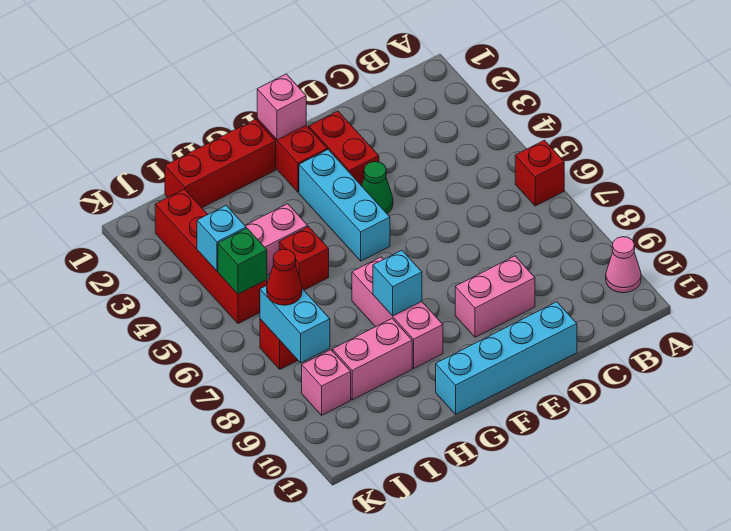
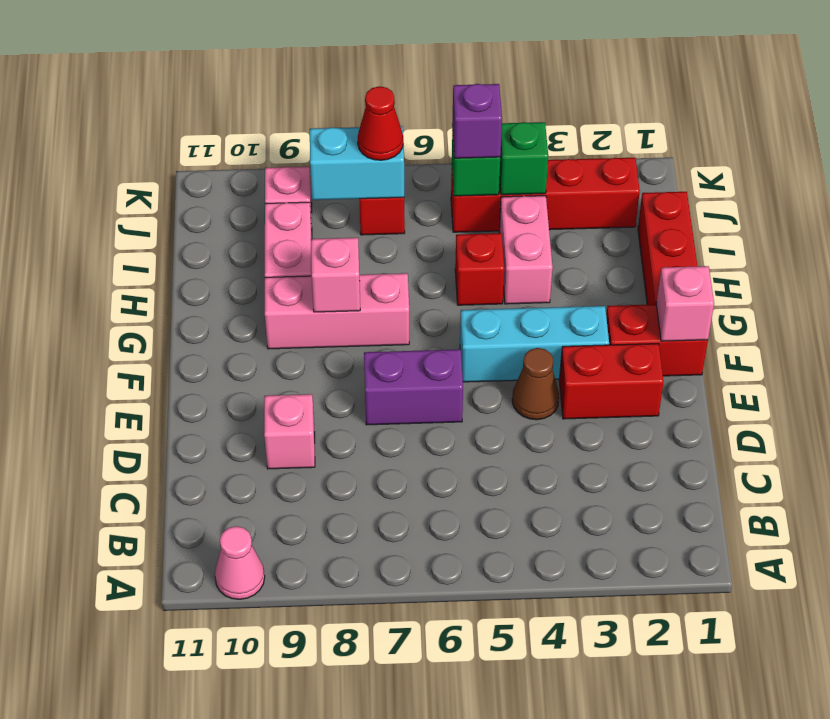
red 1x1 brick [515,140,564,206] -> none
pink 1x2 brick [455,256,535,337] -> pink 1x1 brick [264,394,315,469]
cyan 1x4 brick [436,302,577,414] -> none
green 1x1 cone [362,162,393,214] -> brown 1x1 cone [512,348,559,420]
none -> purple 1x2 brick [364,349,463,425]
cyan 1x1 brick [373,250,422,316] -> pink 1x1 brick [311,238,360,312]
cyan 1x1 brick [197,205,246,271] -> green 1x1 brick [500,122,548,195]
none -> purple 1x1 brick [452,84,502,158]

